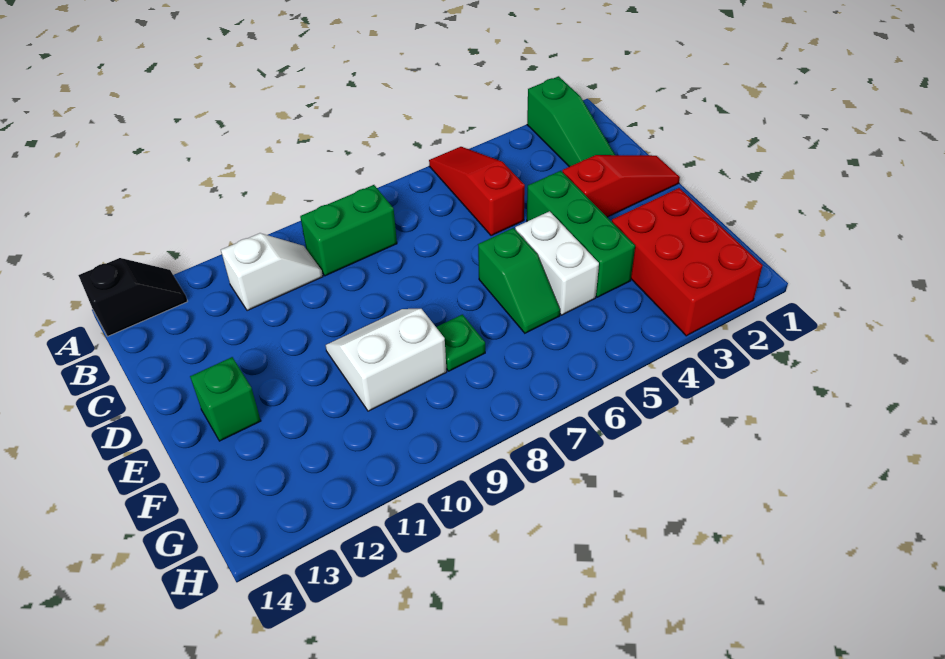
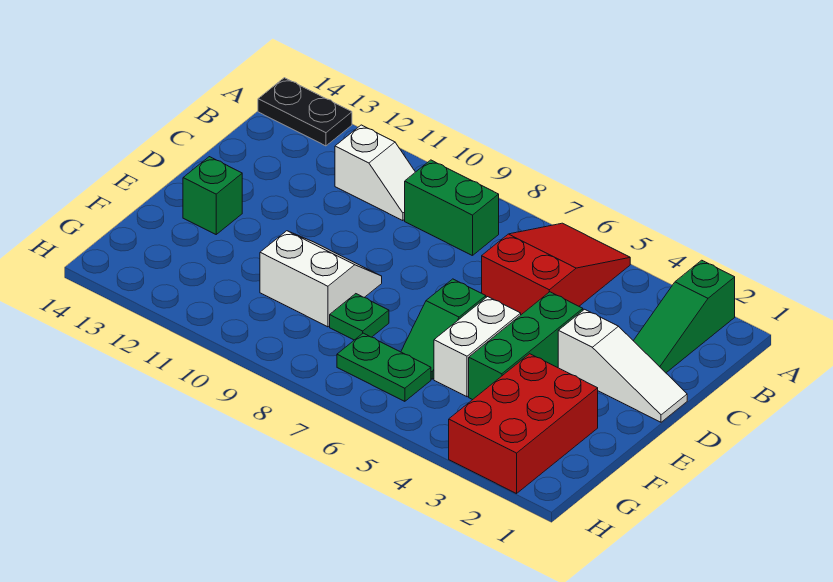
red 1x3 slope [429,147,525,236] -> red 2x3 slope [482,223,630,315]
black 1x2 slope [78,258,188,337] -> black 1x2 plate [258,78,352,146]
red 1x3 slope [562,155,680,217] -> white 1x3 slope [558,309,687,422]
none -> green 1x2 plate [337,333,431,401]

